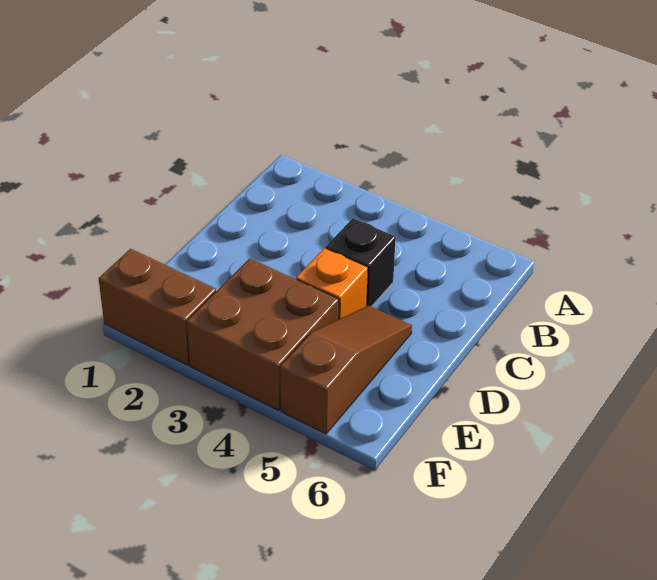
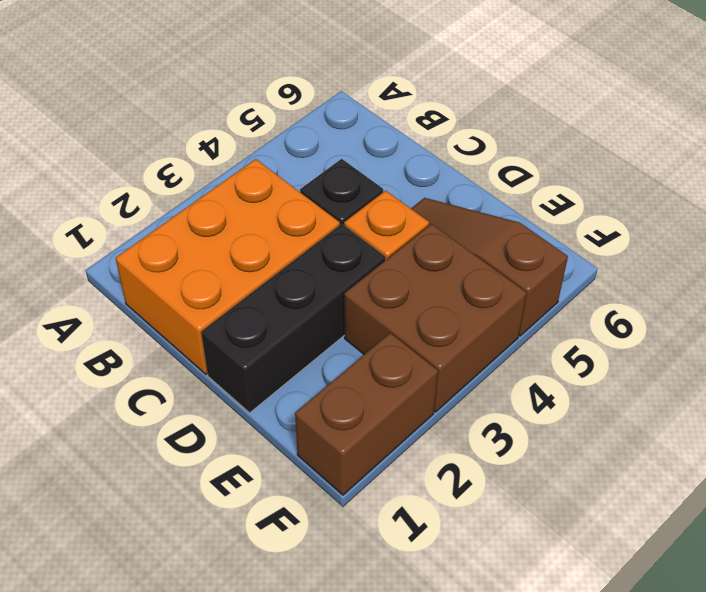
none -> orange 2x3 brick [115,159,340,374]
none -> black 1x3 brick [201,224,386,413]

